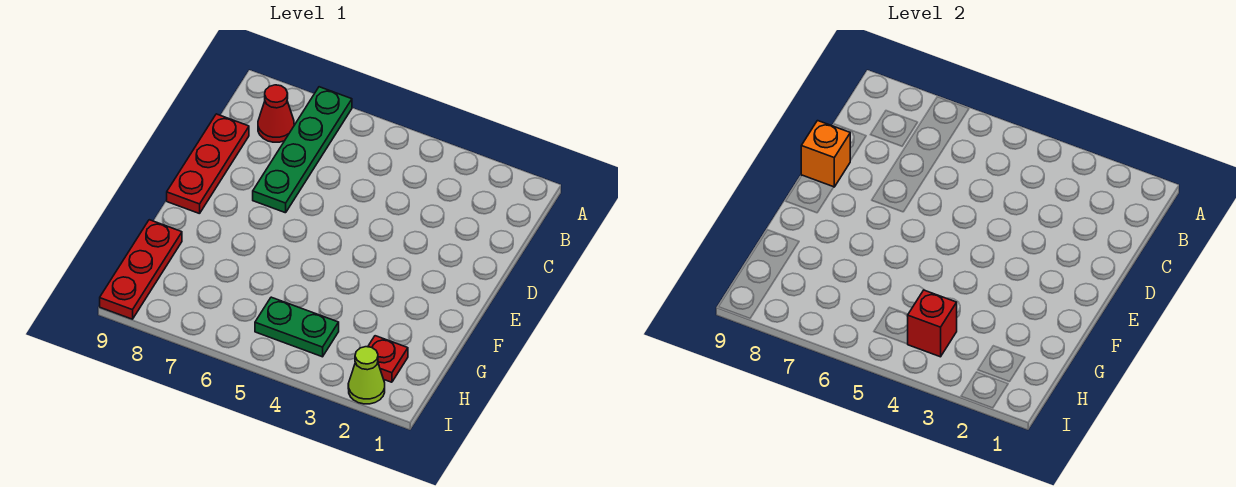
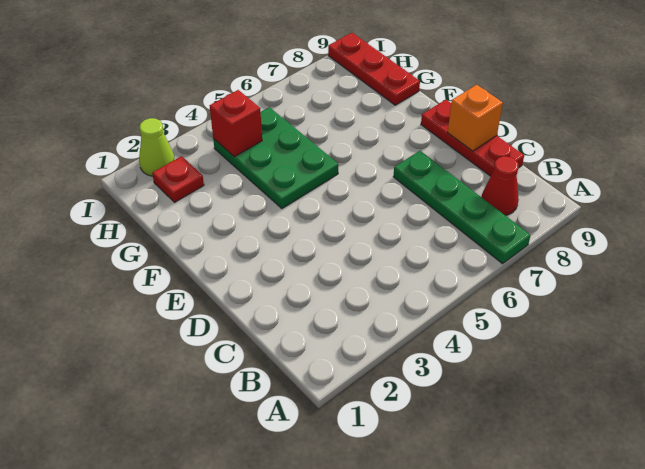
green 1x2 plate [255,297,339,357] -> green 2x3 plate [213,107,338,209]

